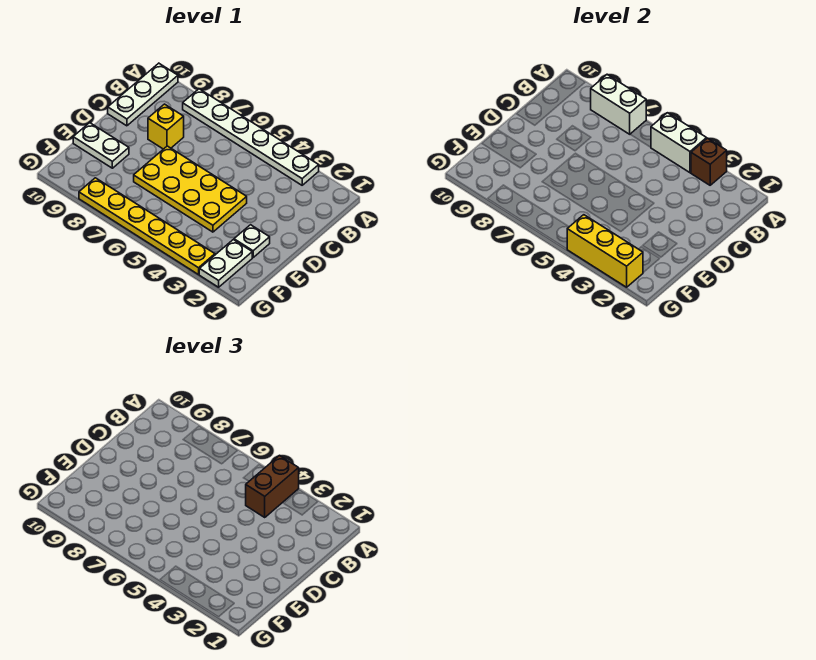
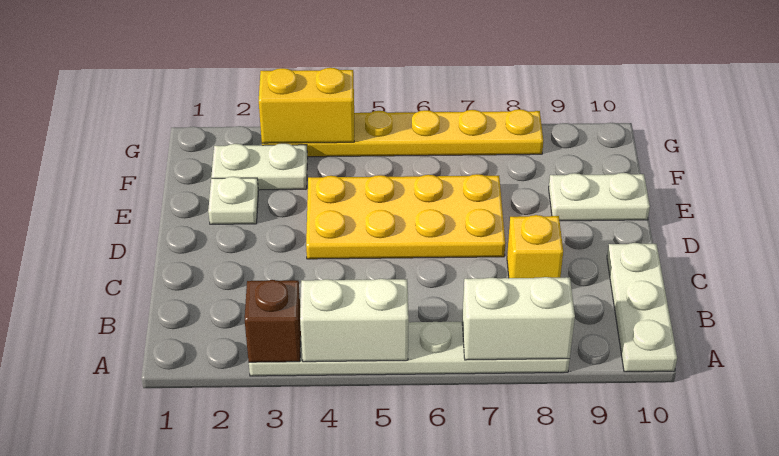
brown 1x2 brick [246,456,299,517] -> none
white 1x2 plate [199,240,252,287] -> white 1x2 plate turned to [211,143,308,190]
yellow 1x3 brick [567,215,643,287] -> yellow 1x2 brick [259,68,354,143]

